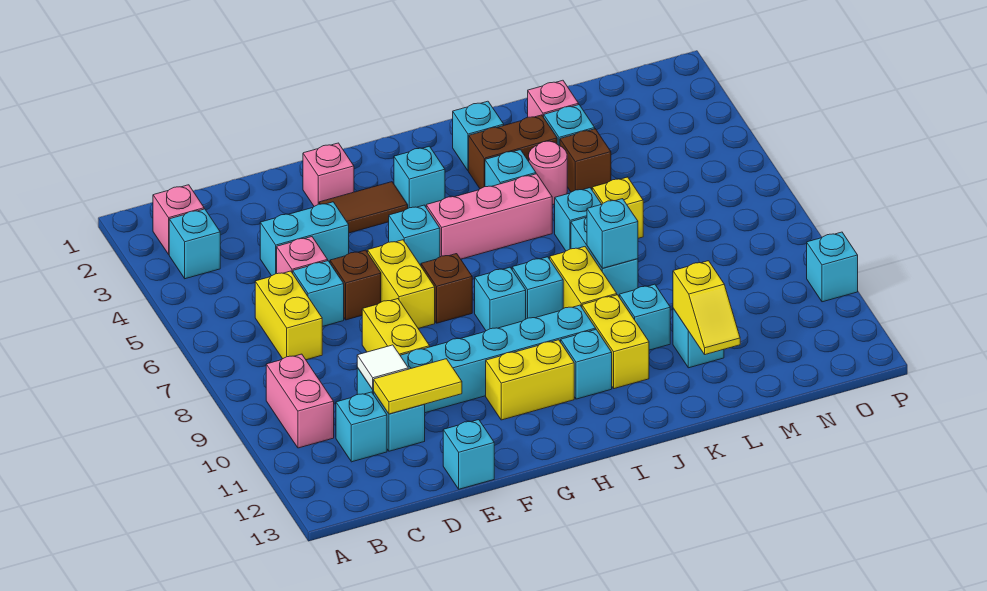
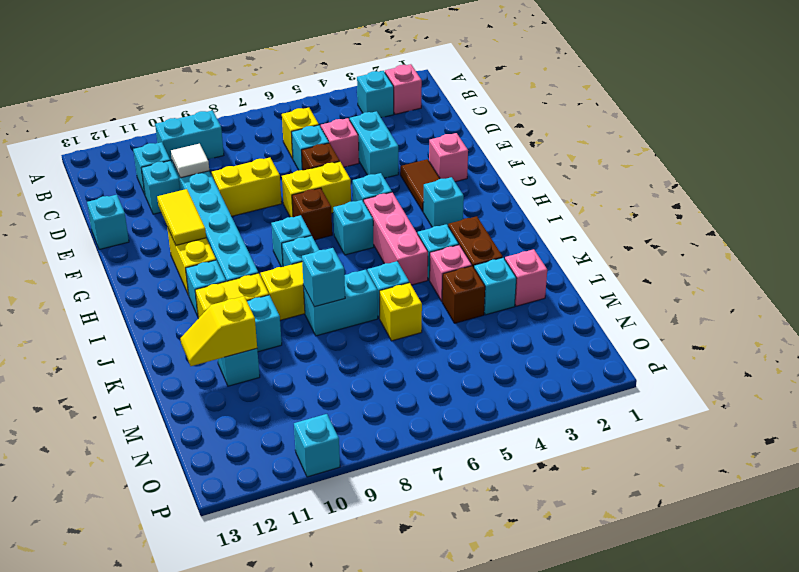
pink 1x2 brick [266,354,334,448] -> cyan 1x2 brick [155,111,224,163]
yellow 1x2 brick [255,271,322,360] -> yellow 1x1 brick [282,108,319,159]
yellow 1x2 tile [374,359,462,414] -> yellow 1x2 tile moved to [157,189,206,245]
cyan 1x1 brick [453,101,504,171] -> cyan 1x1 brick moved to [333,200,374,255]
pink 1x1 round brick [529,141,567,205] -> pink 1x1 brick [430,245,472,301]

